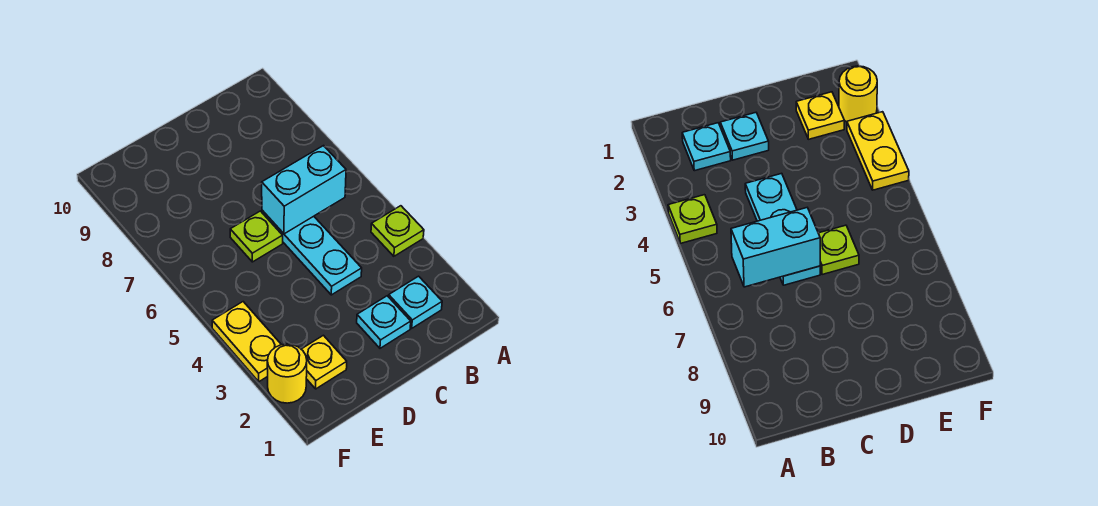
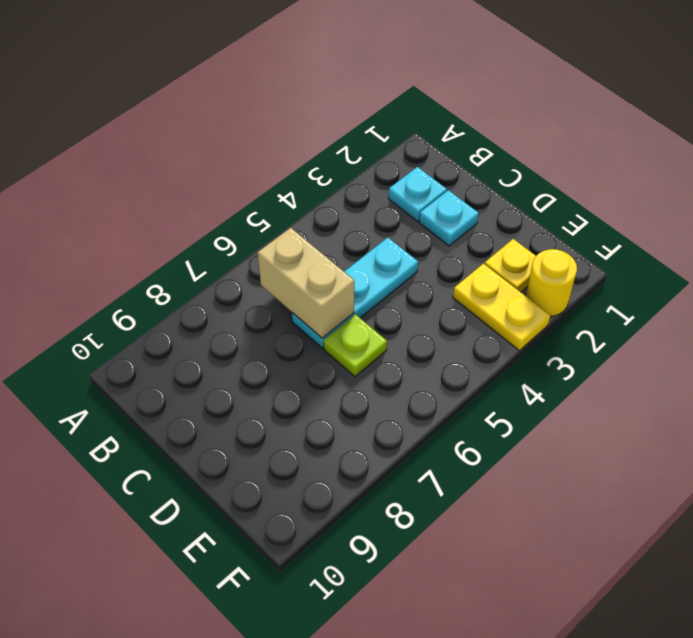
lime 1x1 plate [371,206,424,256] -> none
cyan 1x2 brick [262,146,346,234] -> tan 1x2 brick [258,228,354,338]
yellow 1x2 plate [212,302,281,382] -> yellow 1x2 plate turned to [453,264,550,350]

